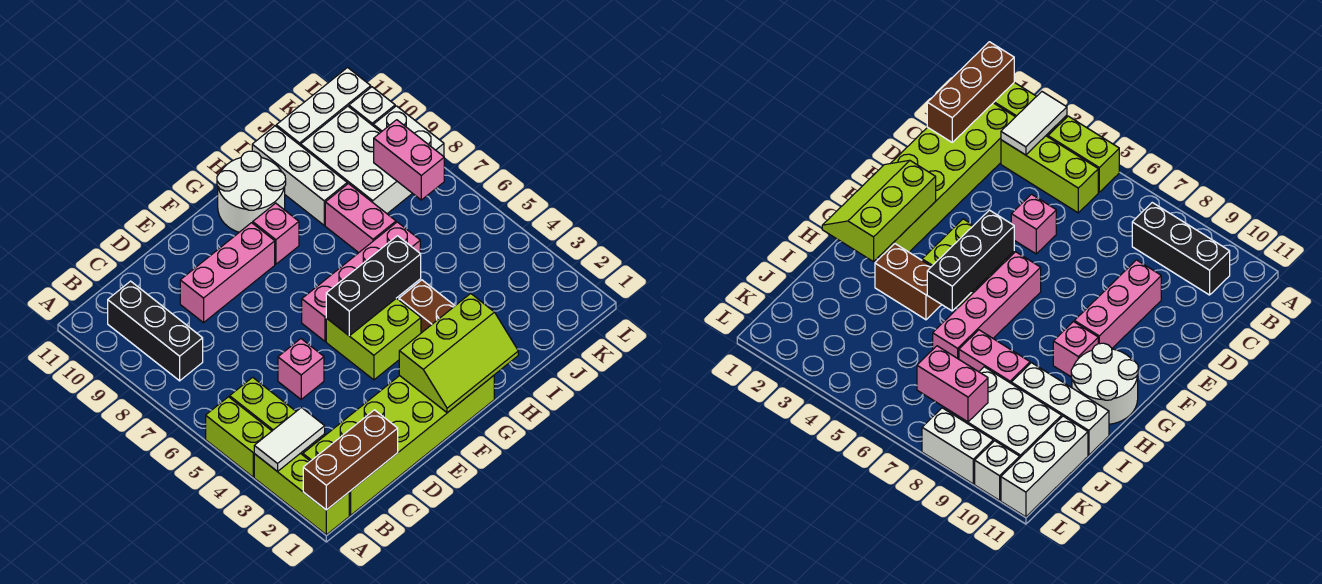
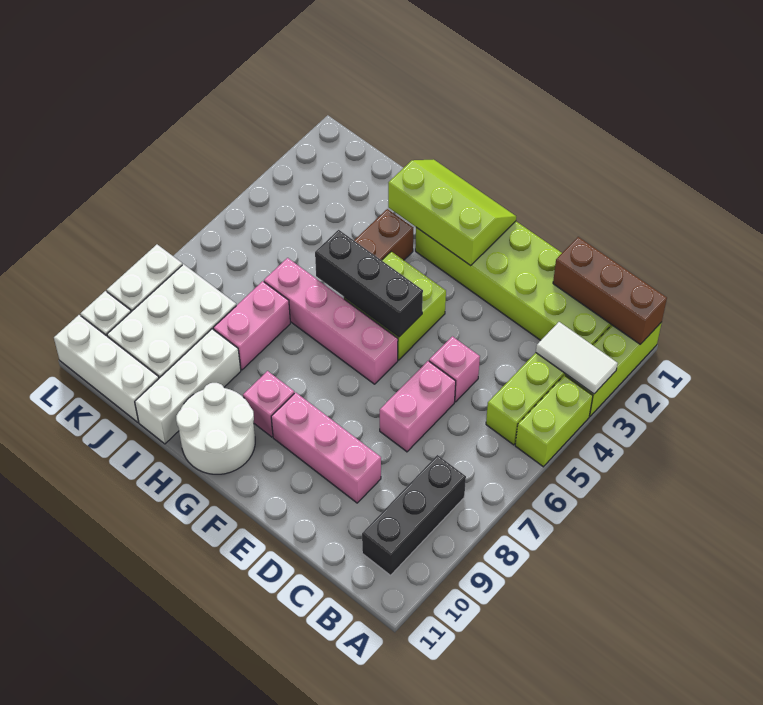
pink 1x2 brick [374,120,444,200] -> pink 1x2 brick moved to [380,361,456,452]

